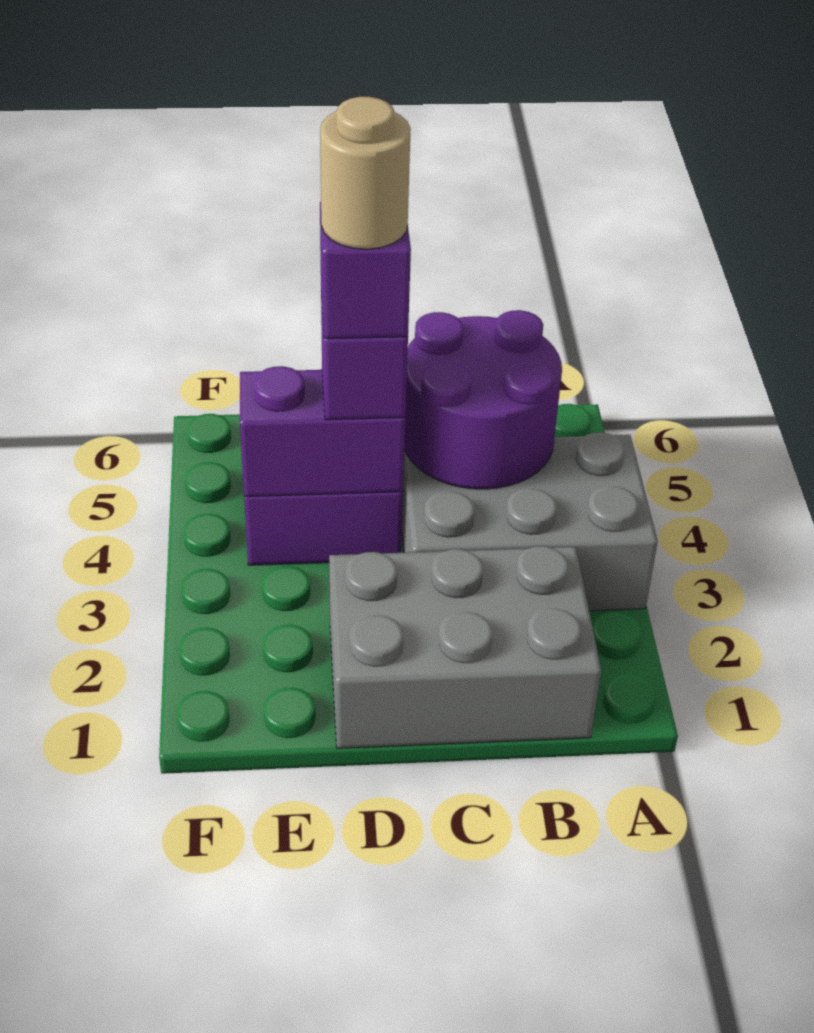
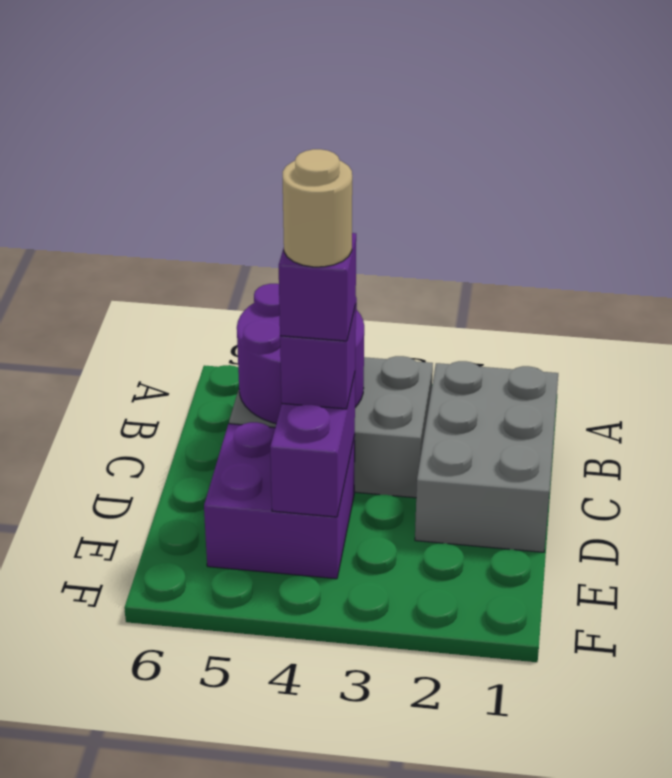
grey 2x3 brick [402,432,658,611] -> grey 2x3 brick turned to [229,356,433,498]

